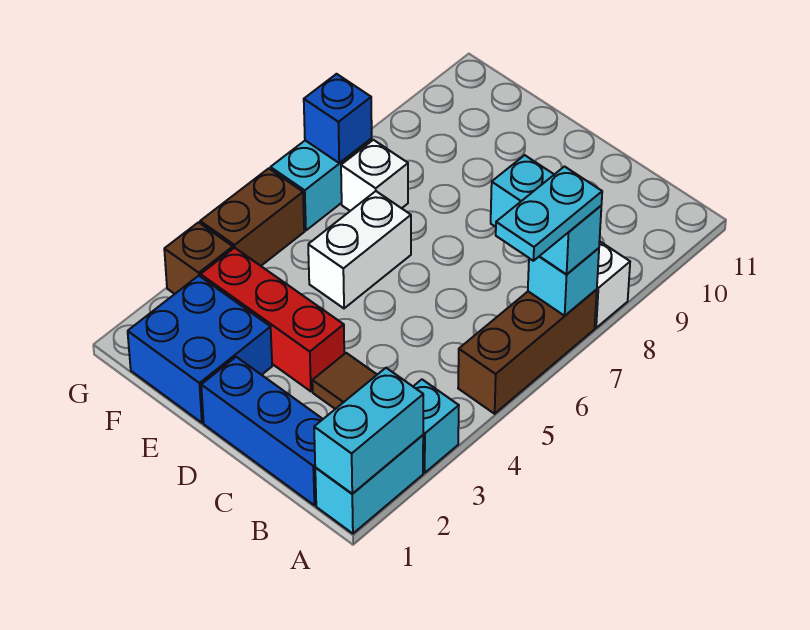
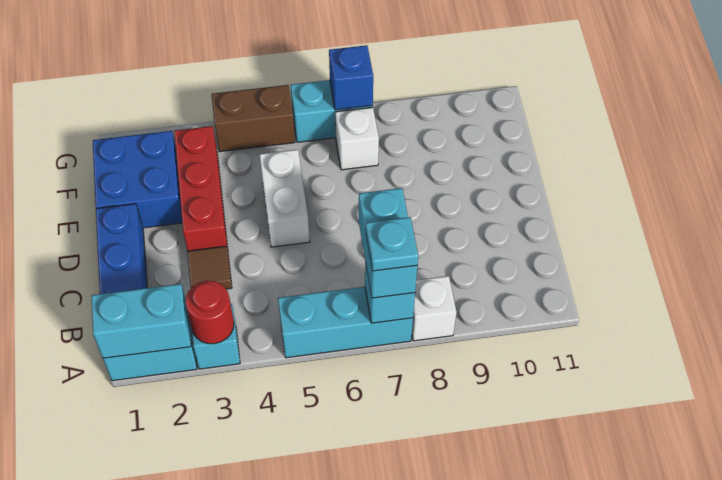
none -> red 1x1 round brick [185,281,234,344]
brown 1x3 brick [458,290,597,414] -> cyan 1x3 brick [278,287,413,358]
cyan 1x2 plate [496,167,602,261] -> cyan 1x1 plate [366,217,418,271]
white 1x2 brick [308,191,411,308] -> white 1x2 brick turned to [259,150,310,247]
brown 1x1 brick [164,222,233,294] -> none

